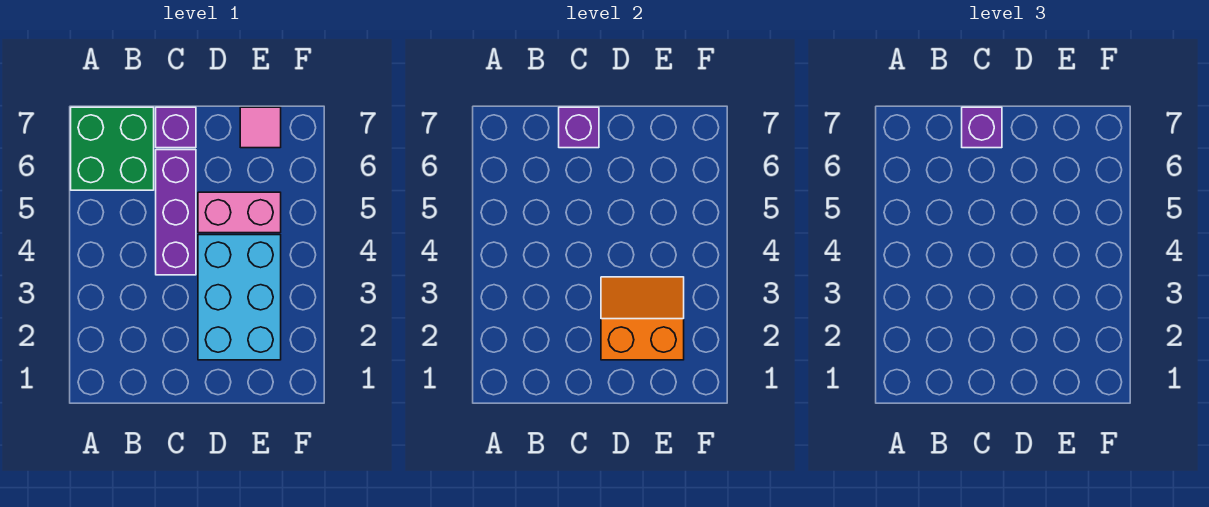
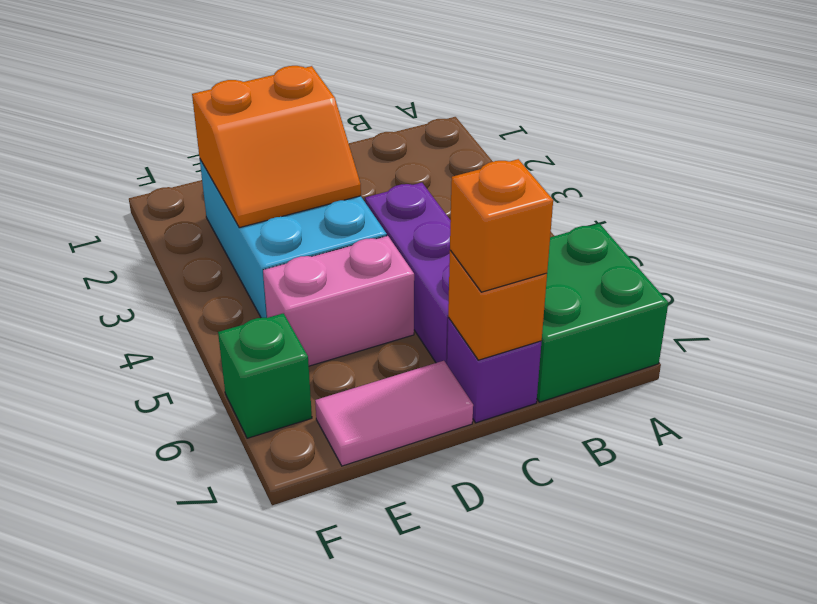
purple 1x1 brick [559,107,599,148] -> orange 1x1 brick [448,250,547,360]
purple 1x1 brick [962,107,1002,148] -> orange 1x1 brick [450,159,553,292]
pink 1x1 tile [240,107,281,148] -> pink 1x2 tile [315,361,473,466]
none -> green 1x1 brick [218,313,312,438]

